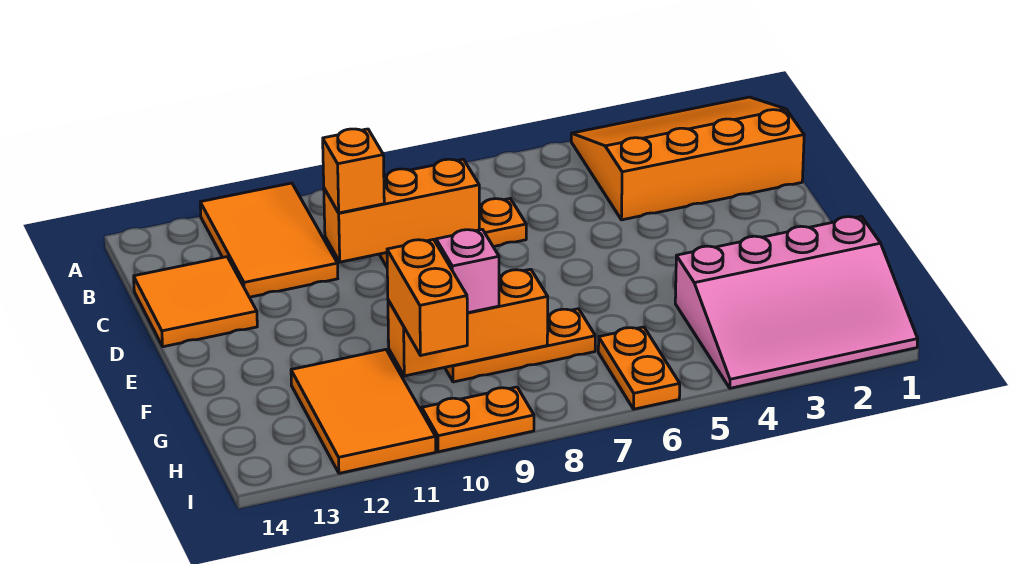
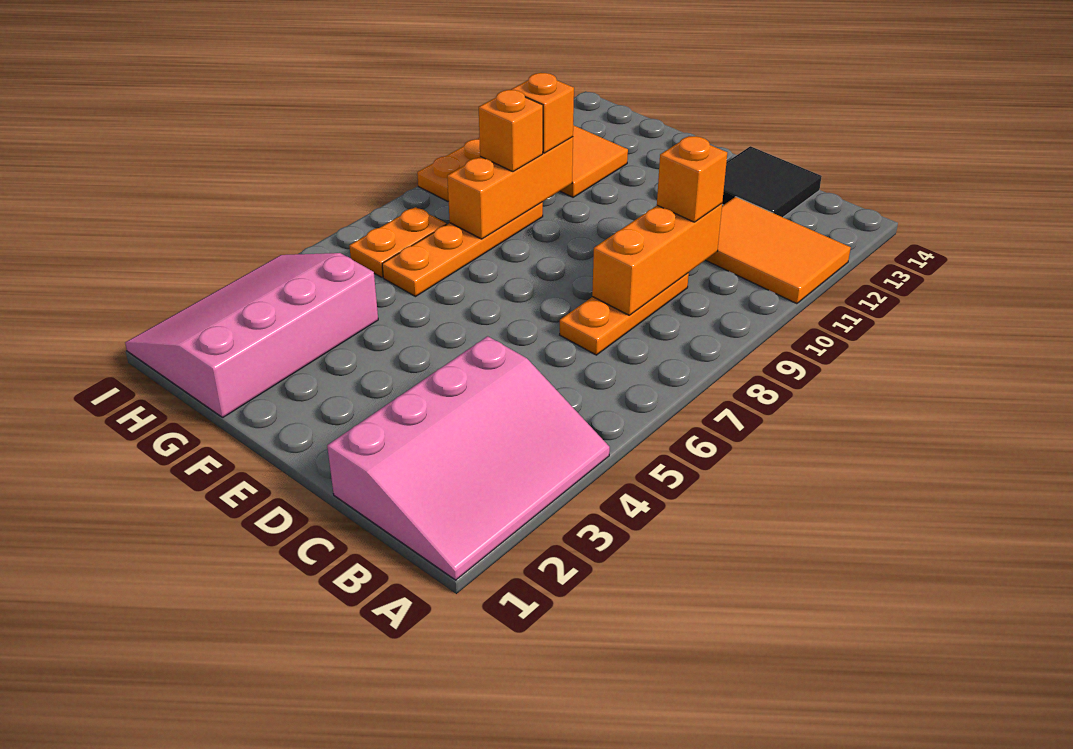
orange 3x4 slope [571,97,804,220] -> pink 3x4 slope [327,336,610,580]
orange 2x2 tile [134,257,257,347] -> black 2x2 tile [722,146,822,217]
orange 1x3 plate [445,309,595,382] -> orange 1x4 plate [382,202,543,297]
pink 1x1 brick [436,229,499,313] -> orange 1x1 brick [479,90,543,172]
orange 1x2 brick [387,239,467,355] -> orange 1x1 brick [511,73,574,153]
orange 1x2 plate [598,327,680,409] -> orange 1x2 plate turned to [349,207,447,277]

